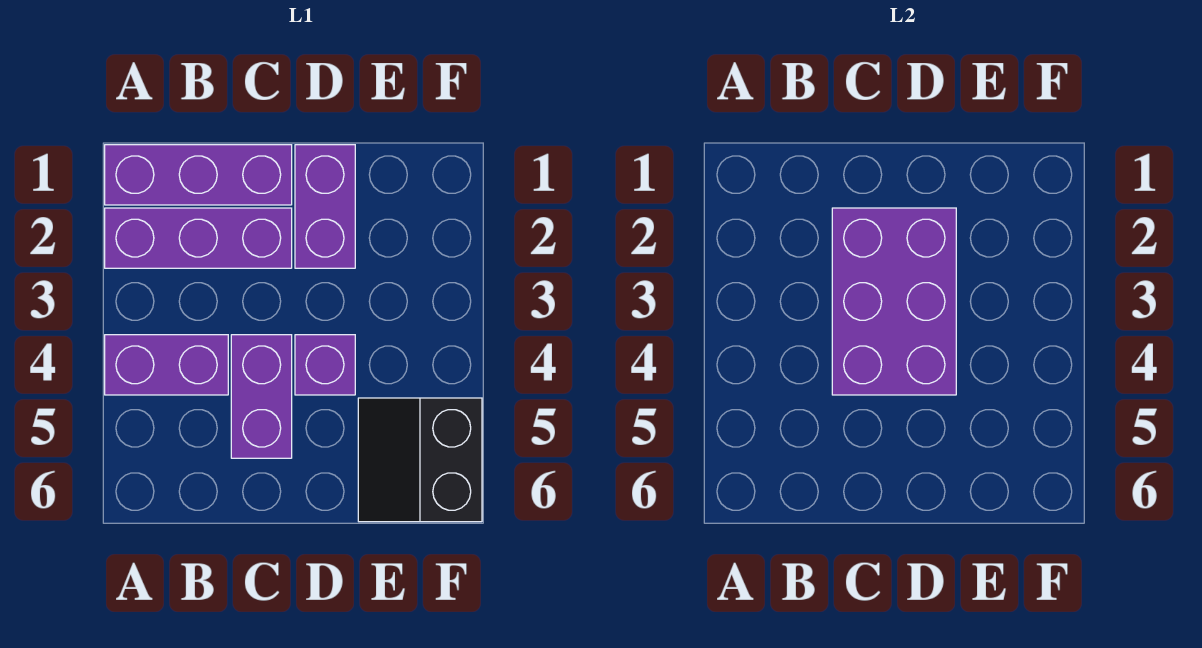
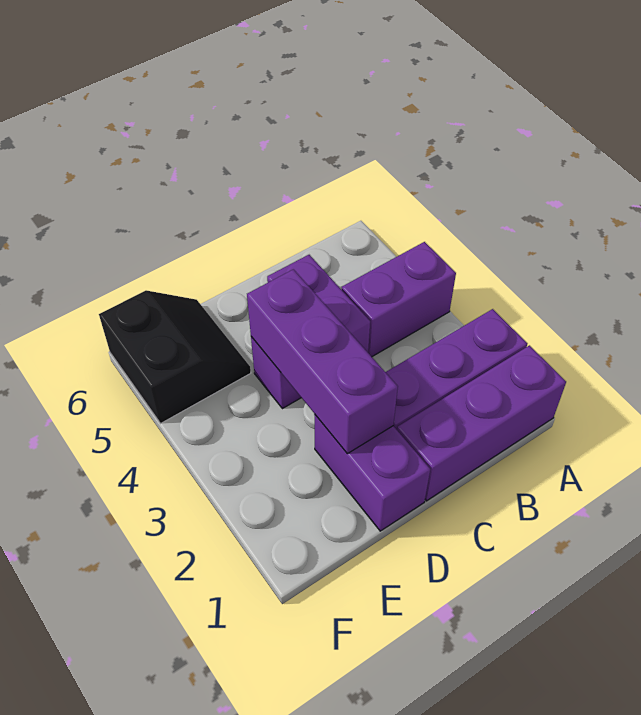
purple 2x3 brick [832,208,956,395] -> purple 1x3 brick [247,269,398,454]

